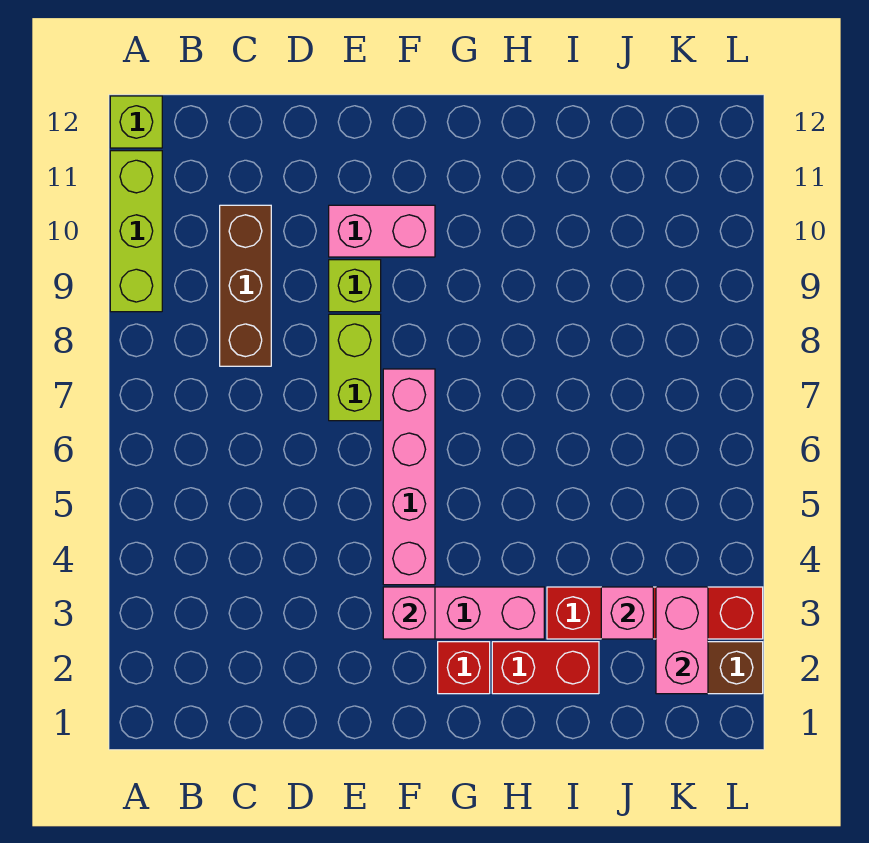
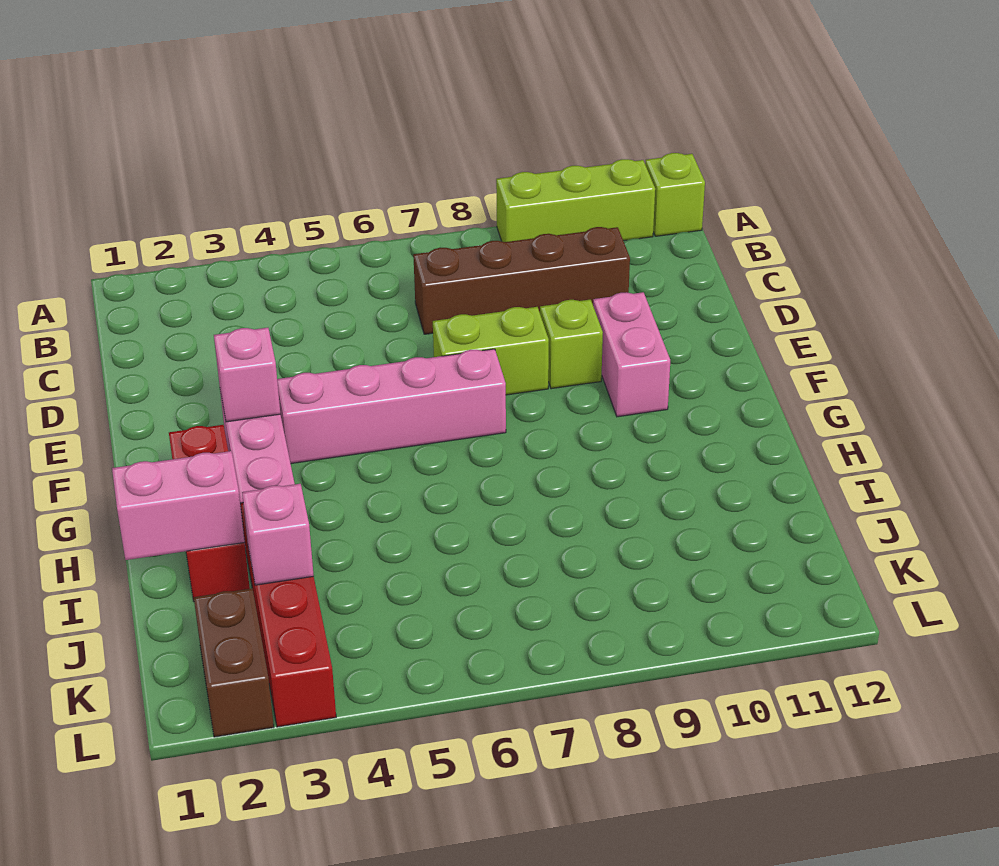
brown 1x3 brick [220,205,271,366] -> brown 1x4 brick [413,227,630,334]
pink 1x2 brick [656,587,708,694] -> pink 1x2 brick moved to [112,451,245,560]

